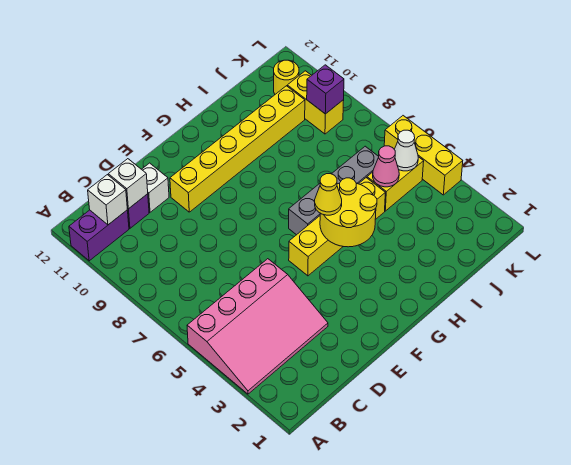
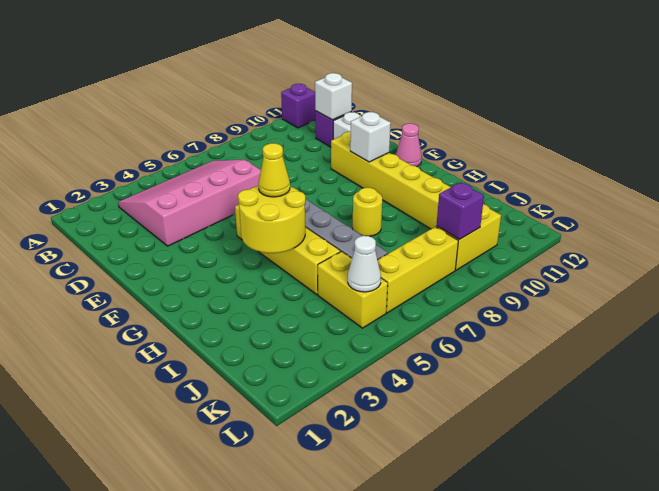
pink 3x4 slope [187,259,328,394] -> pink 3x4 slope turned to [118,159,261,246]
purple 1x2 brick [69,210,129,261] -> purple 1x1 brick [281,84,315,128]
white 1x1 brick [88,175,127,225] -> white 1x1 brick moved to [350,112,391,162]
pink 1x1 cone [373,146,399,187] -> pink 1x1 cone moved to [396,123,422,167]
yellow 1x1 round brick [274,60,299,94] -> yellow 1x1 round brick moved to [353,188,382,236]
yellow 1x3 brick [384,116,463,195] -> yellow 1x3 brick moved to [378,227,458,313]

